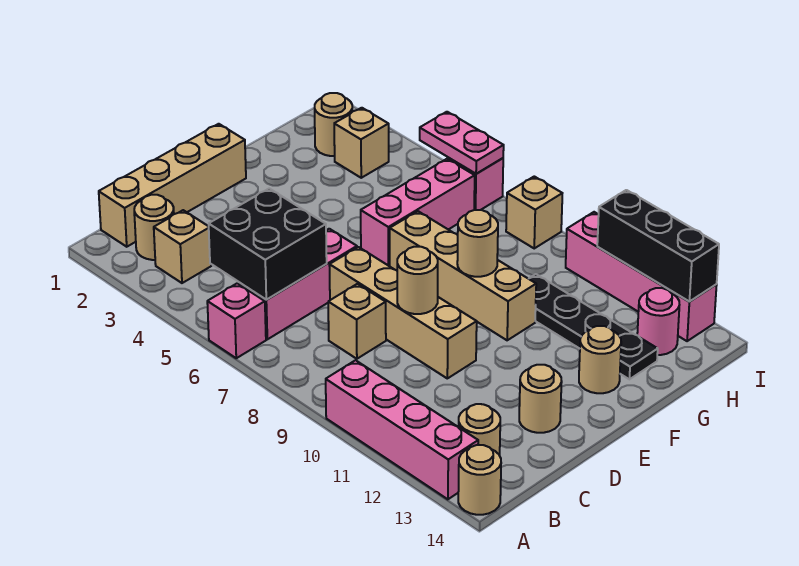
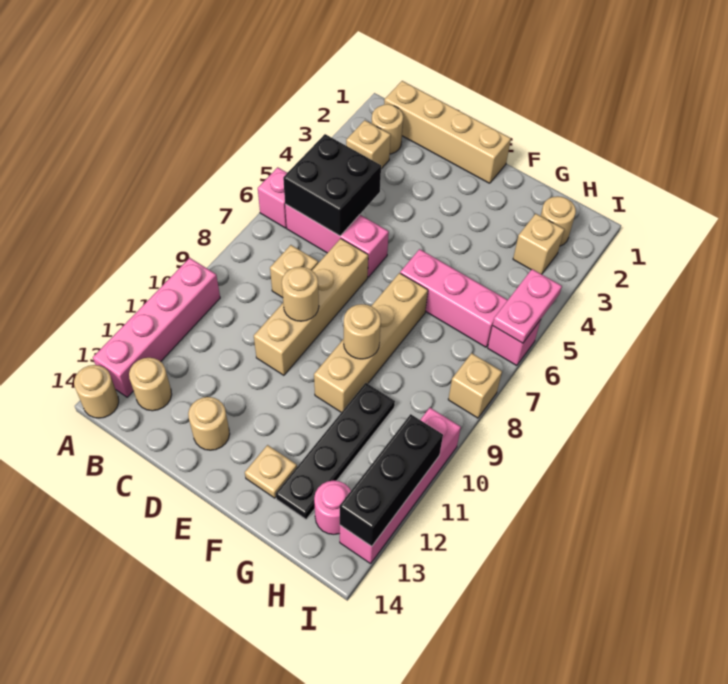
tan 1x1 round brick [579,326,621,393] -> tan 1x1 plate [245,445,297,498]

